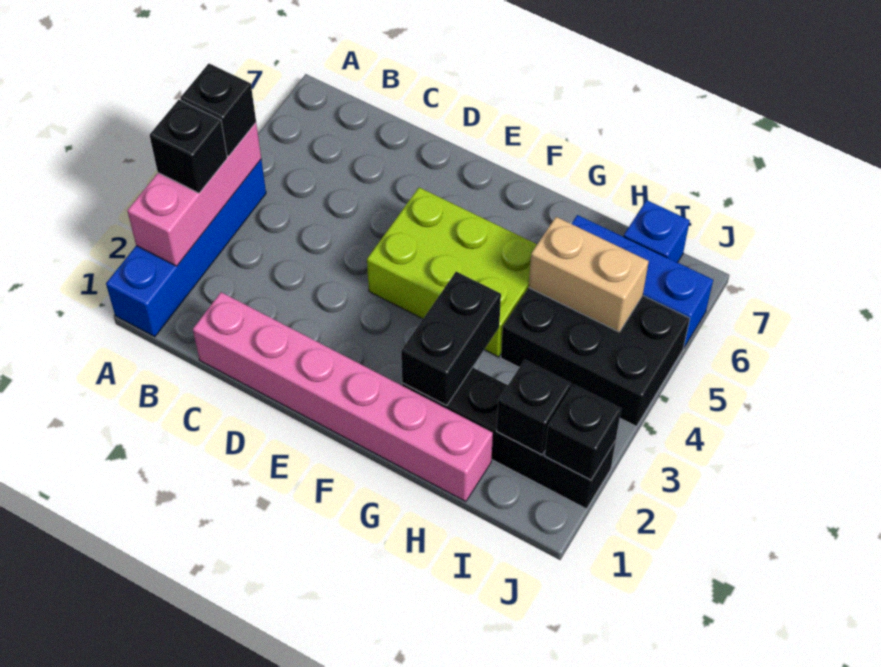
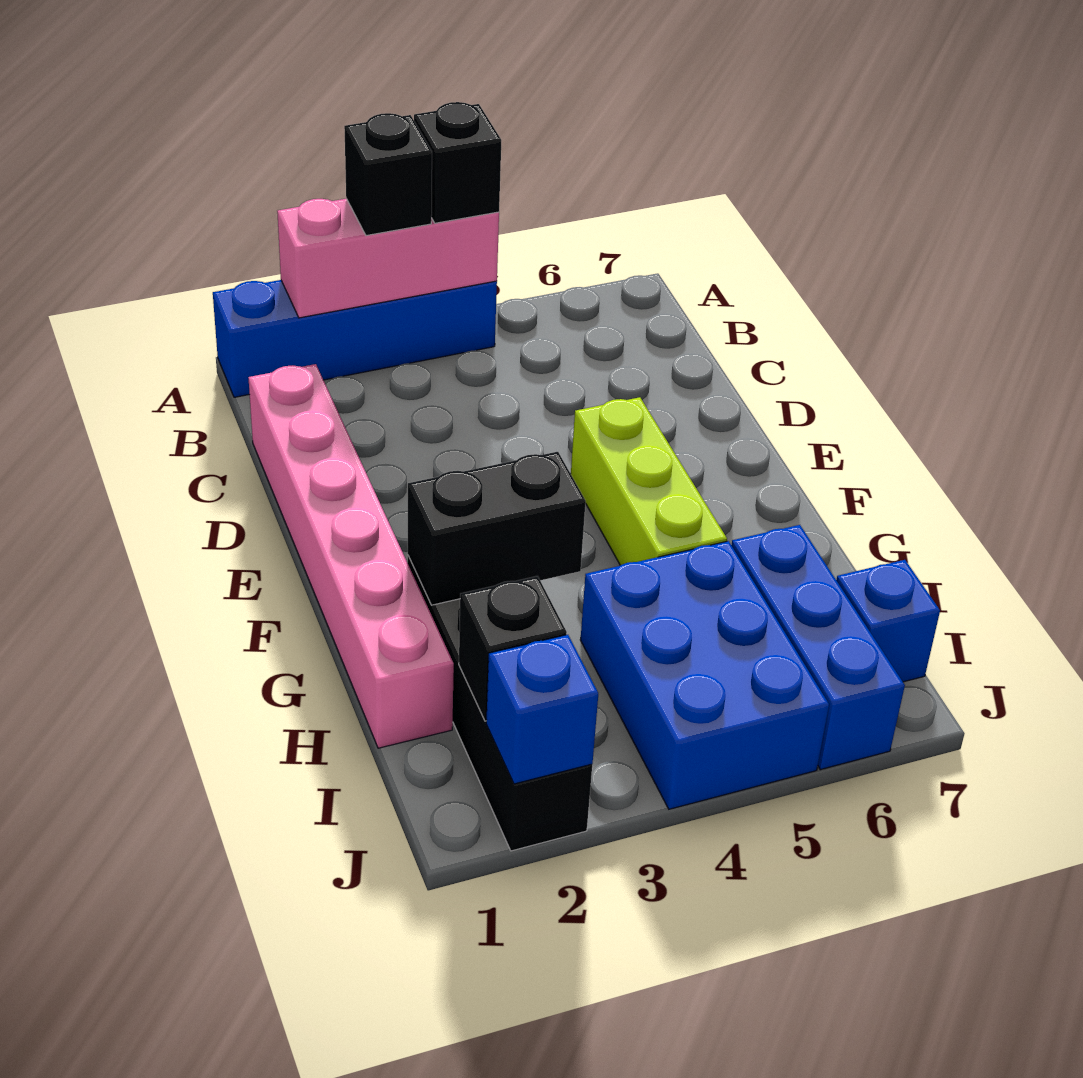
lime 2x3 brick [367,187,537,357] -> lime 1x3 brick [571,397,727,565]
black 2x3 brick [501,288,690,426] -> blue 2x3 brick [580,541,829,809]
tan 1x2 brick [529,217,649,332] -> none
black 1x1 brick [545,385,621,480] -> blue 1x1 brick [486,635,598,784]

